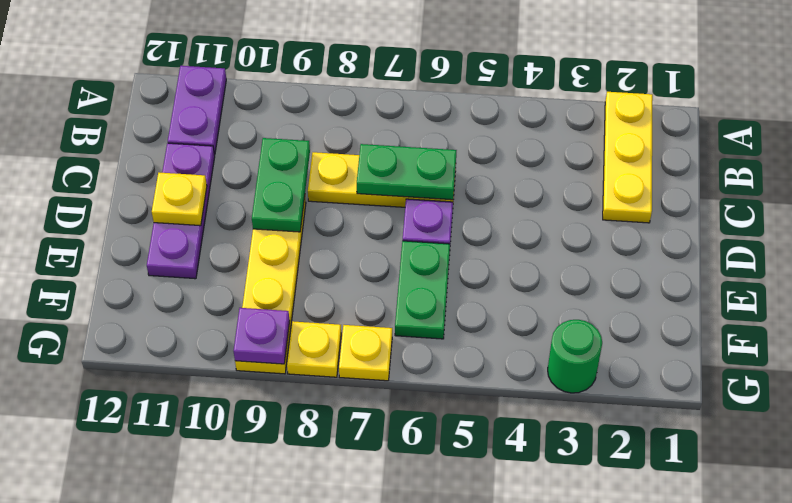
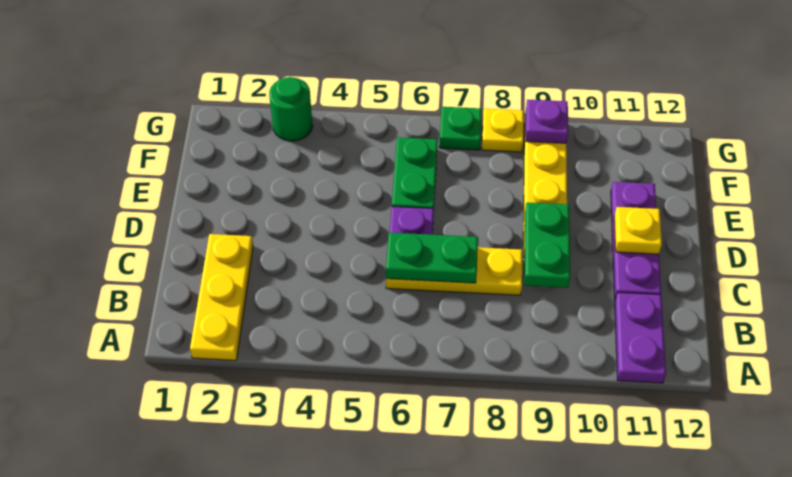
yellow 1x1 plate [339,325,392,381] -> green 1x1 plate [439,107,482,150]

